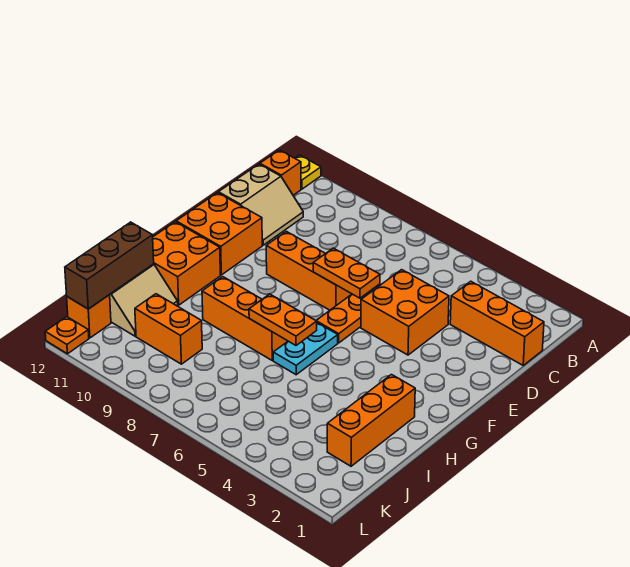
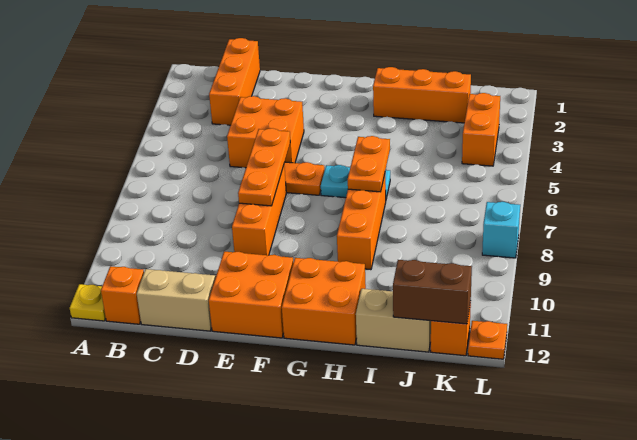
orange 1x2 plate [313,248,380,298] -> orange 1x3 plate [238,128,290,206]
brown 1x3 brick [65,222,154,309] -> brown 1x2 brick [393,260,472,324]
orange 1x2 brick [135,294,202,364] -> orange 1x2 brick moved to [462,93,500,166]
none -> cyan 1x1 brick [482,202,520,258]

